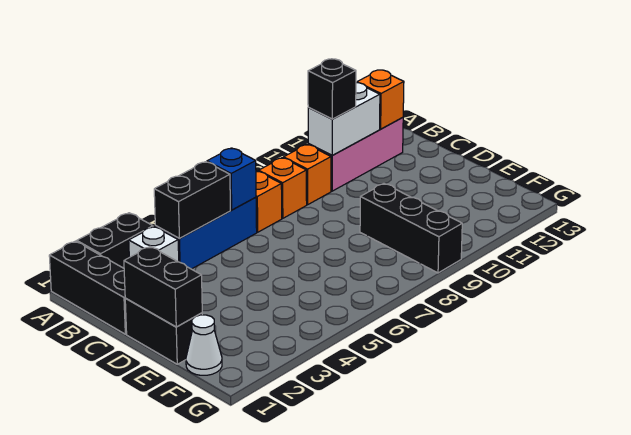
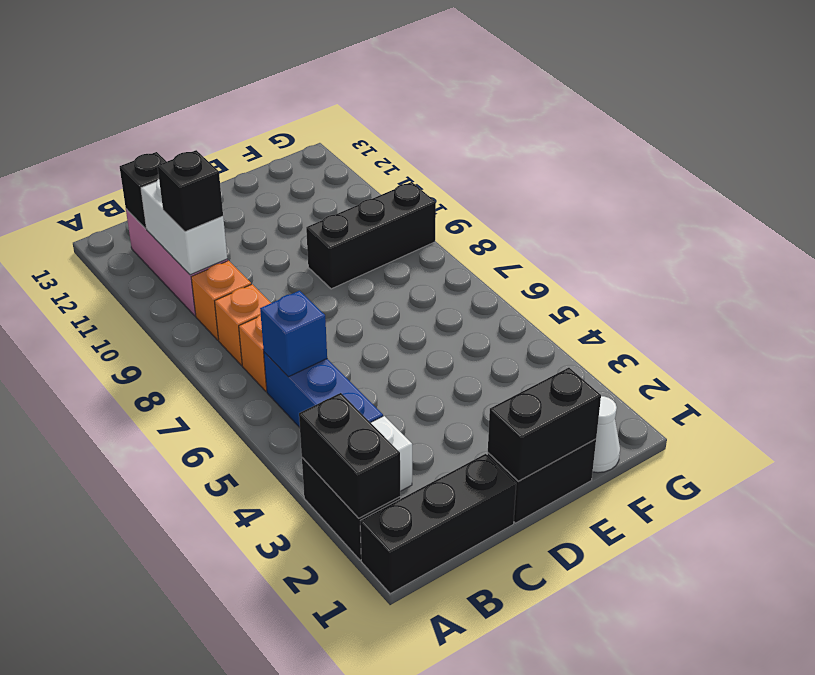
black 1x2 brick [154,162,230,239] -> black 1x2 brick moved to [299,393,400,518]
orange 1x1 brick [357,70,404,129] -> black 1x1 brick [120,152,167,229]

